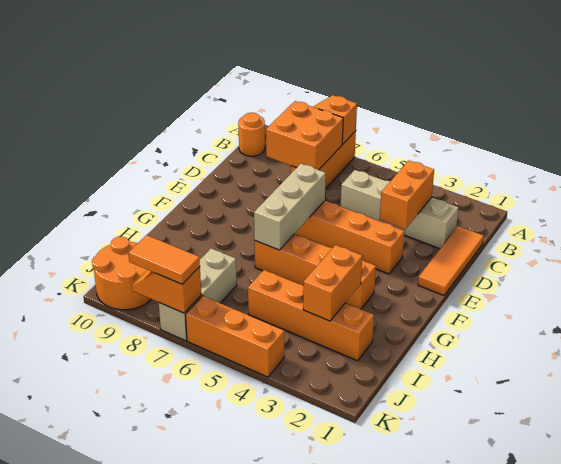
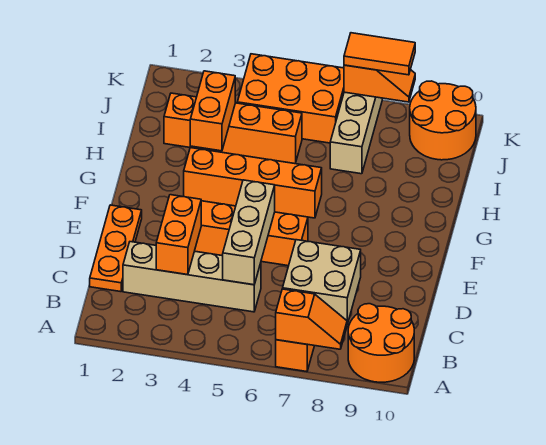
orange 2x2 brick [266,101,343,170] -> tan 2x2 brick [283,240,361,324]
orange 1x1 round brick [238,112,265,156] -> orange 2x2 round brick [348,304,414,382]
orange 1x3 tile [418,226,484,295] -> orange 1x3 plate [90,205,142,292]
tan 1x3 brick [254,164,326,250] -> tan 1x3 brick moved to [223,180,275,285]
orange 1x3 brick [185,296,284,377] -> orange 2x3 brick [237,54,344,143]

